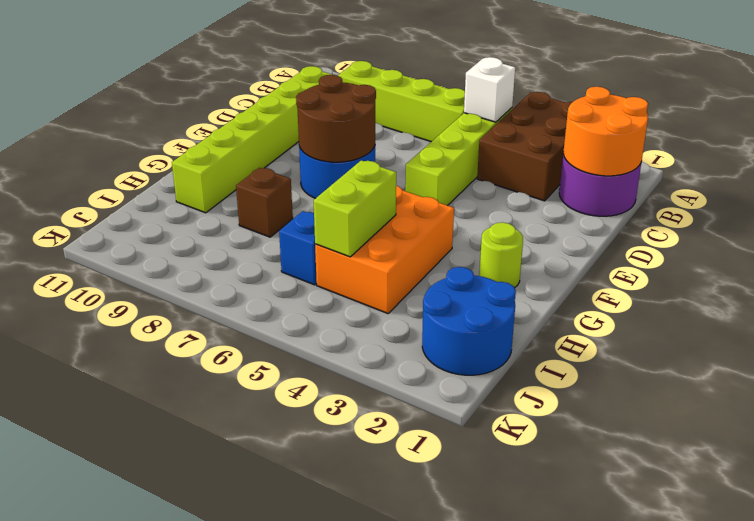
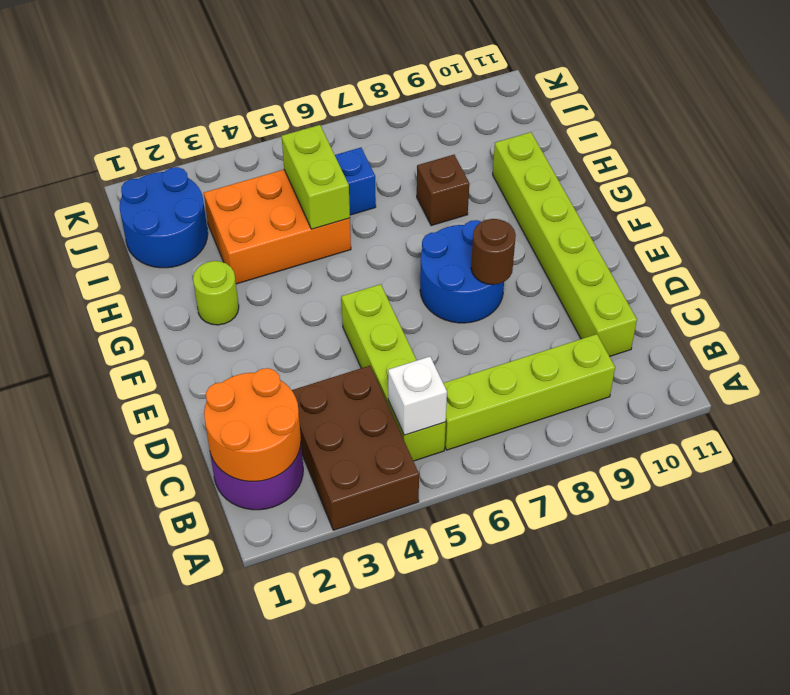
brown 2x2 round brick [296,75,376,162] -> brown 1x1 round brick [471,219,516,285]
orange 2x3 brick [315,186,454,314] -> orange 2x3 brick turned to [204,170,351,284]

